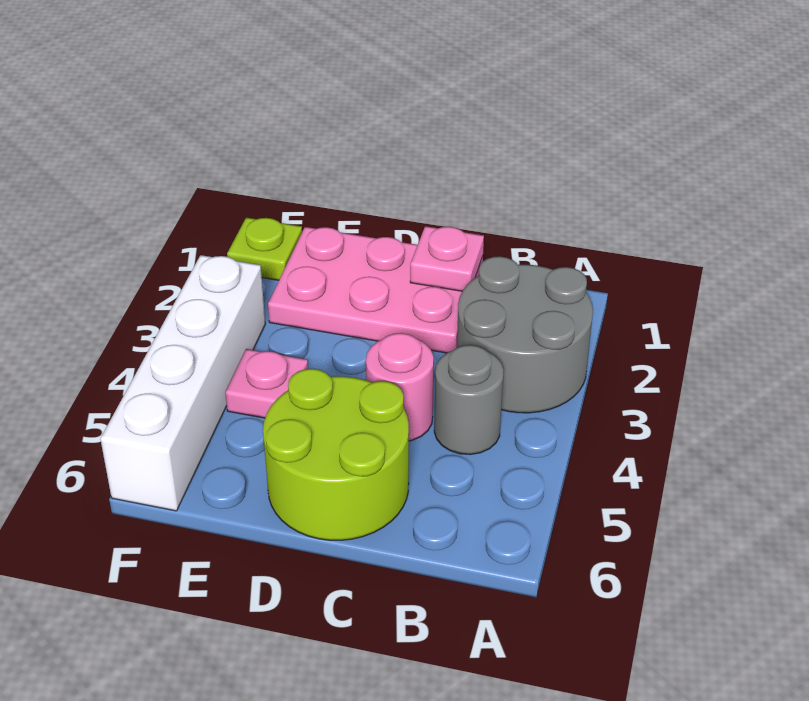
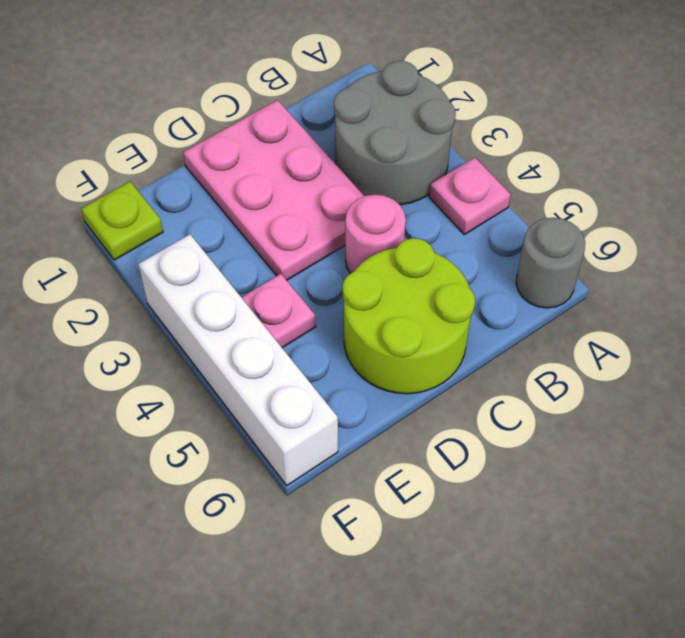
grey 1x1 round brick [434,345,504,455] -> grey 1x1 round brick moved to [516,218,585,308]
pink 2x3 plate [268,227,483,353] -> pink 2x3 plate turned to [183,100,364,280]
pink 1x1 plate [410,226,484,291] -> pink 1x1 plate moved to [429,157,511,235]

